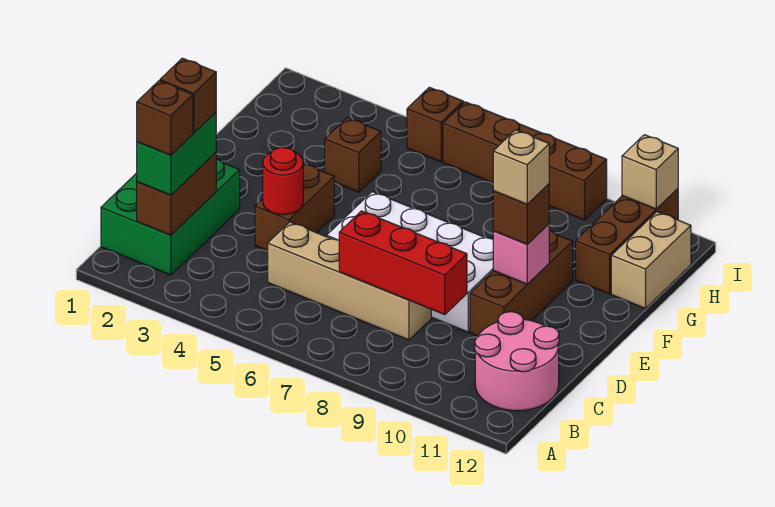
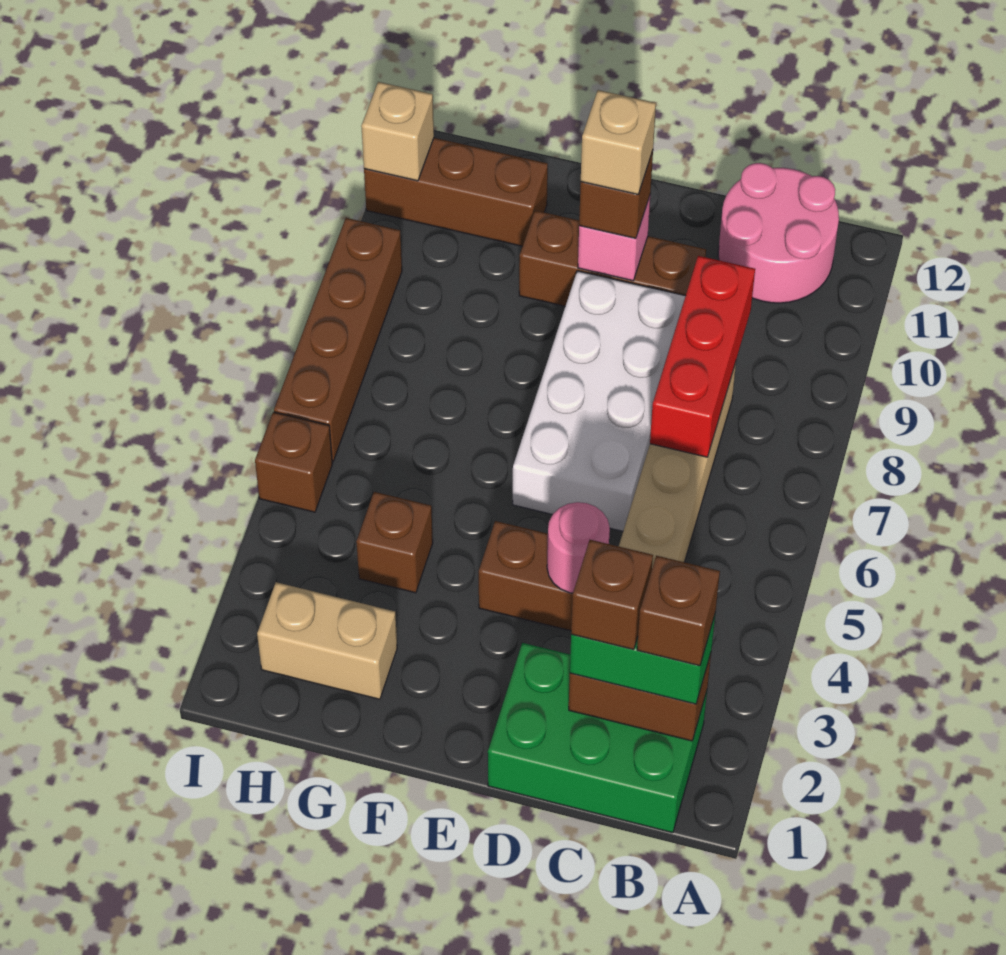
red 1x1 round brick [263,147,303,215] -> pink 1x1 round brick [547,502,610,593]
tan 1x2 brick [611,212,691,309] -> tan 1x2 brick moved to [257,582,397,699]

